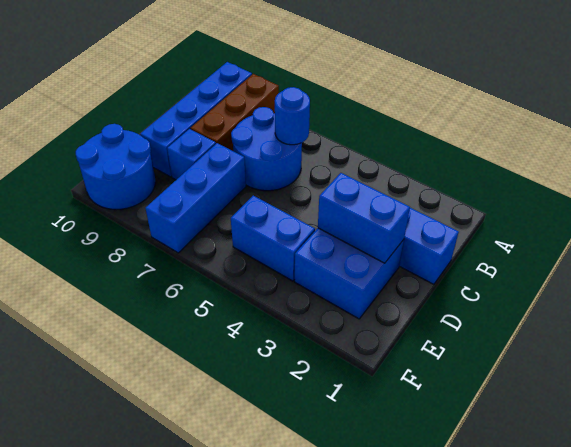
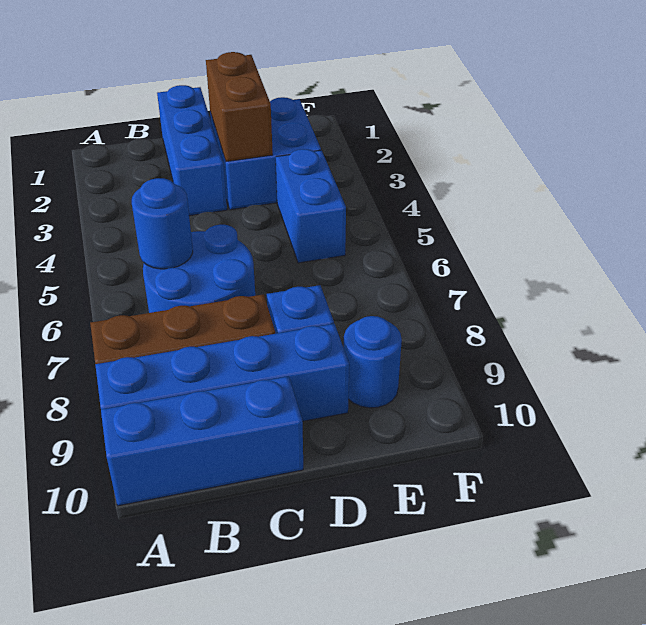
blue 1x2 brick [318,173,410,263] -> brown 1x2 brick [206,52,273,162]
blue 1x3 brick [146,143,246,253] -> blue 1x3 brick moved to [101,376,303,506]
blue 2x2 round brick [76,124,155,210] -> blue 1x1 round brick [344,316,402,408]

